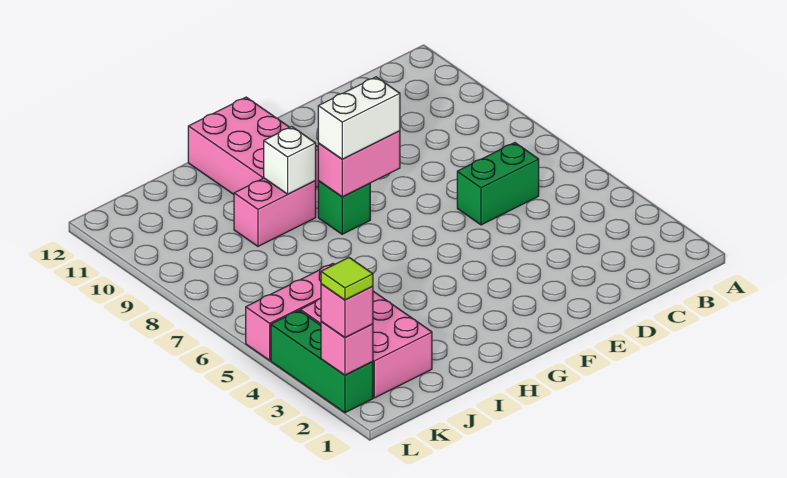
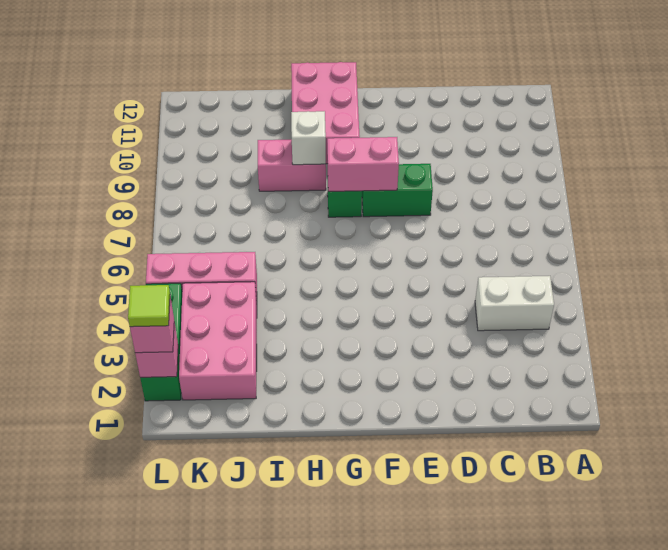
green 1x2 brick [457,143,539,225] -> green 1x2 brick moved to [362,164,433,217]
white 1x2 brick [318,77,400,159] -> white 1x2 brick moved to [475,276,554,331]

